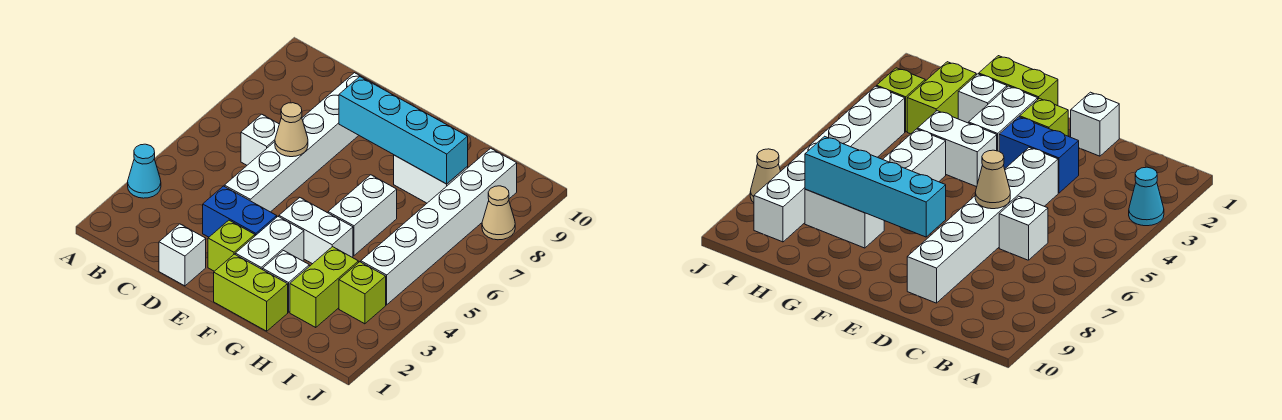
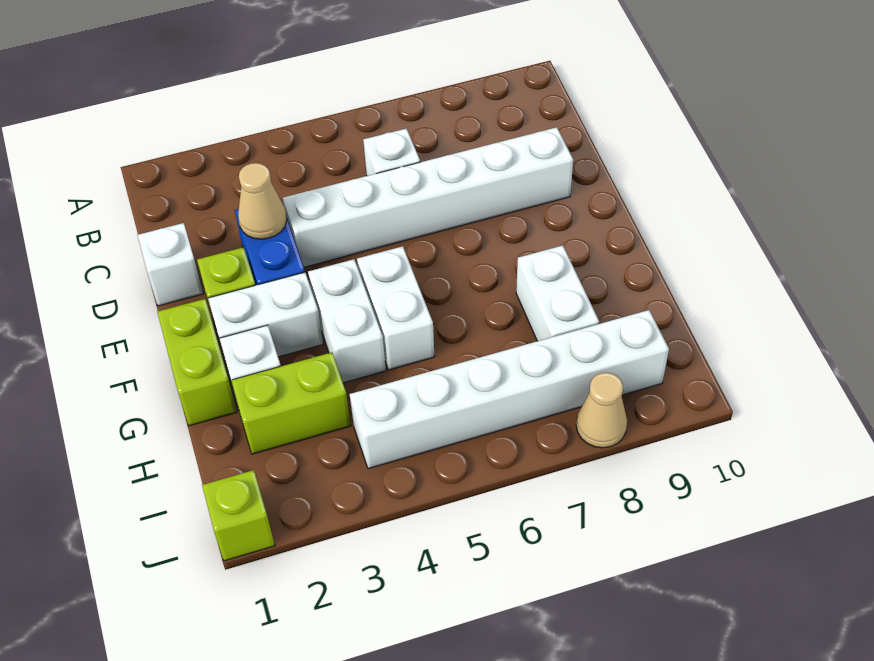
cyan 1x1 cone [128,144,161,198] -> none
tan 1x1 cone [275,103,308,157] -> tan 1x1 cone moved to [238,163,287,239]
cyan 1x4 brick [339,77,468,184] -> none
white 1x2 brick [328,175,397,256] -> white 1x2 brick turned to [357,246,435,370]
lime 1x1 brick [339,262,386,324] -> lime 1x1 brick moved to [202,470,275,561]

